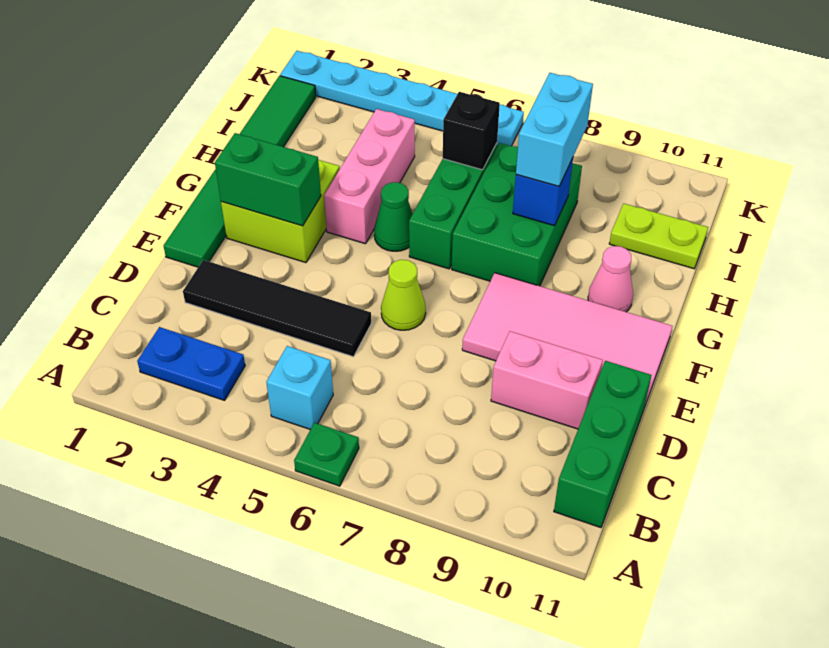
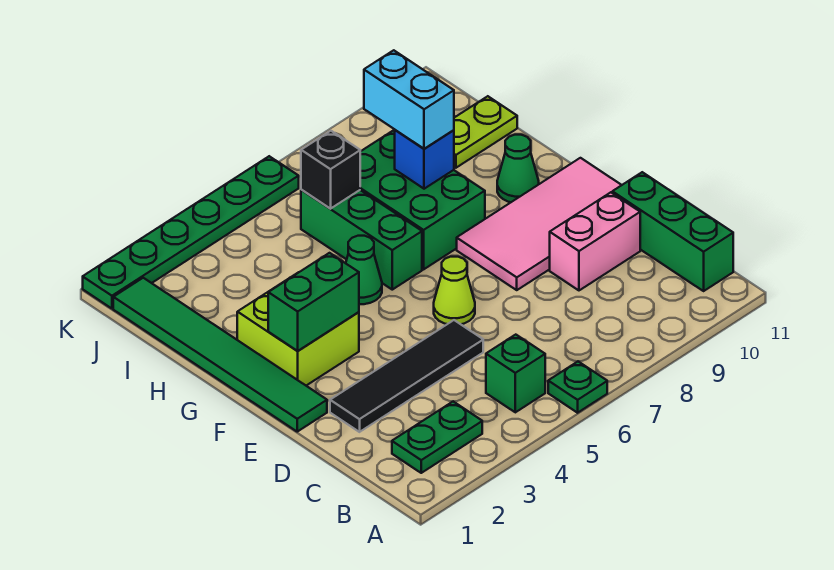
blue 1x2 plate [137,327,245,400] -> green 1x2 plate [392,402,482,473]
cyan 1x1 brick [266,346,333,430] -> green 1x1 brick [486,335,545,412]
pink 1x3 brick [324,109,415,244] -> none
pink 1x1 cone [588,246,633,312] -> green 1x1 cone [497,135,539,202]
cyan 1x6 plate [280,51,524,146] -> green 1x6 plate [83,156,299,309]

